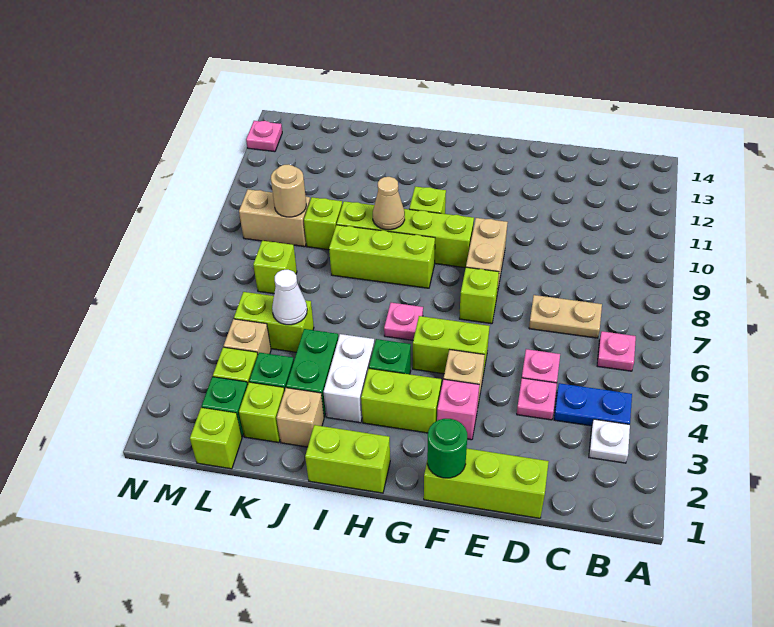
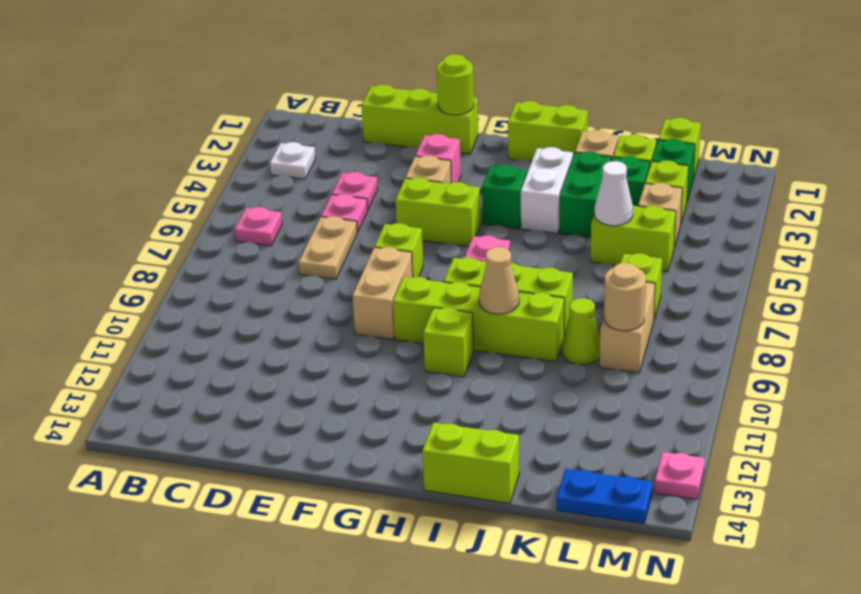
blue 1x2 plate [554,383,632,426] -> blue 1x2 plate moved to [557,469,652,523]
tan 1x2 plate [529,295,602,338] -> tan 1x2 plate turned to [299,216,357,279]
green 1x1 round brick [427,419,467,478] -> lime 1x1 round brick [437,54,474,115]
lime 1x2 brick [361,369,441,433] -> lime 1x2 brick moved to [422,423,519,503]
lime 1x1 brick [304,197,342,250] -> lime 1x1 cone [562,298,600,365]
tan 1x2 brick [239,189,310,247] -> tan 1x2 brick turned to [600,282,655,373]

